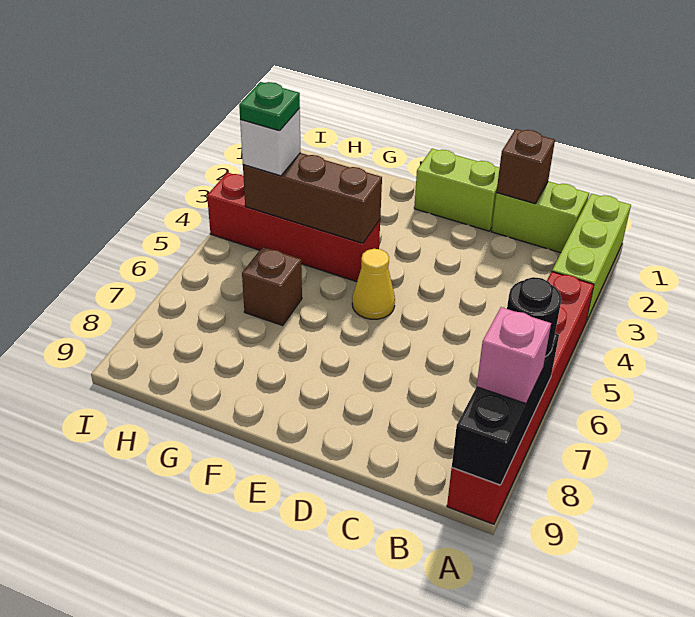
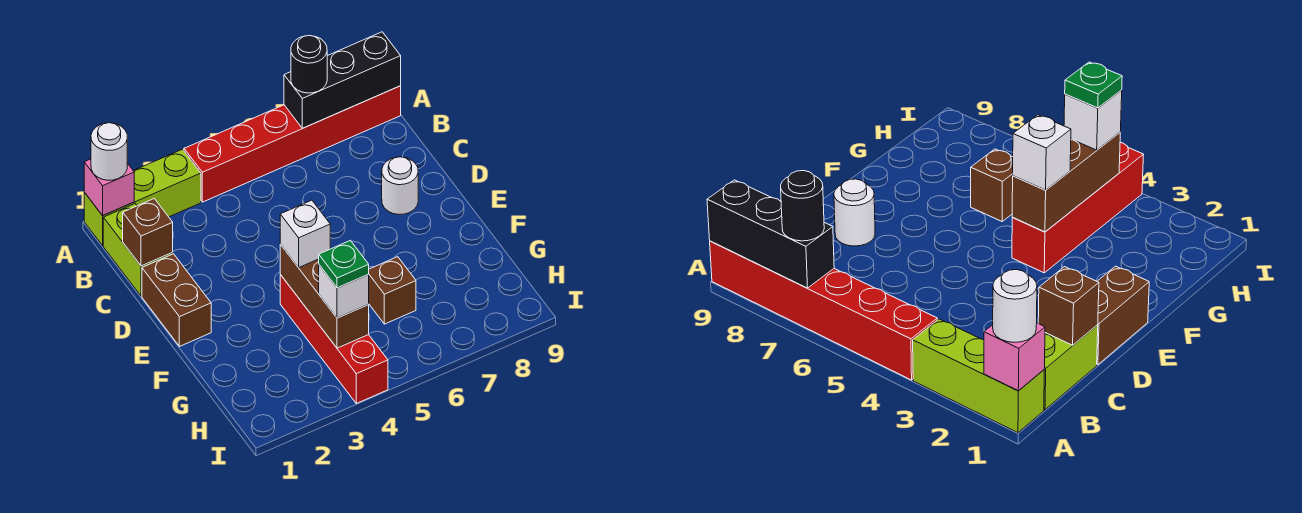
none -> white 1x1 round brick [91,123,127,180]
pink 1x1 brick [477,307,551,404] -> pink 1x1 brick moved to [84,159,134,216]
lime 1x2 brick [414,149,500,231] -> brown 1x2 brick [142,254,211,346]
none -> white 1x1 round brick [382,157,418,215]
yellow 1x1 cone [352,249,395,319] -> none
none -> white 1x1 brick [280,200,330,268]

